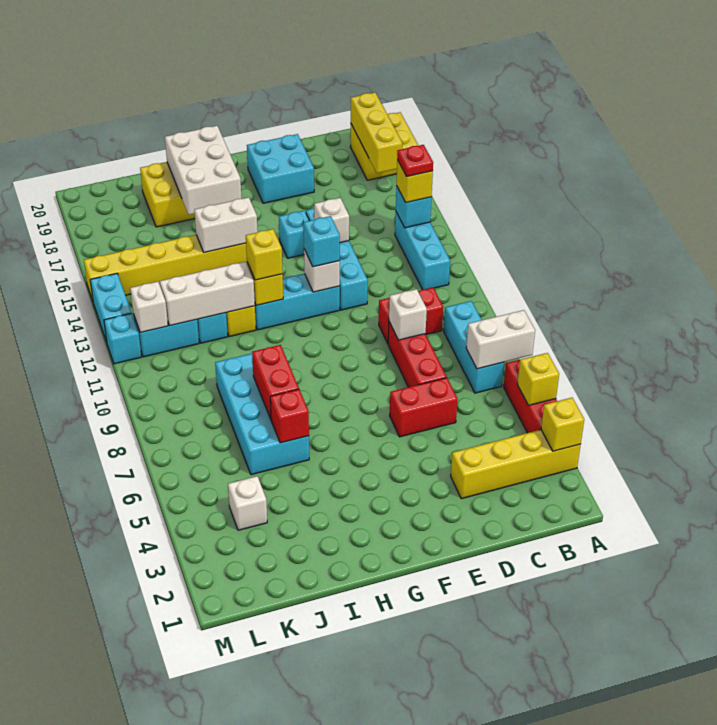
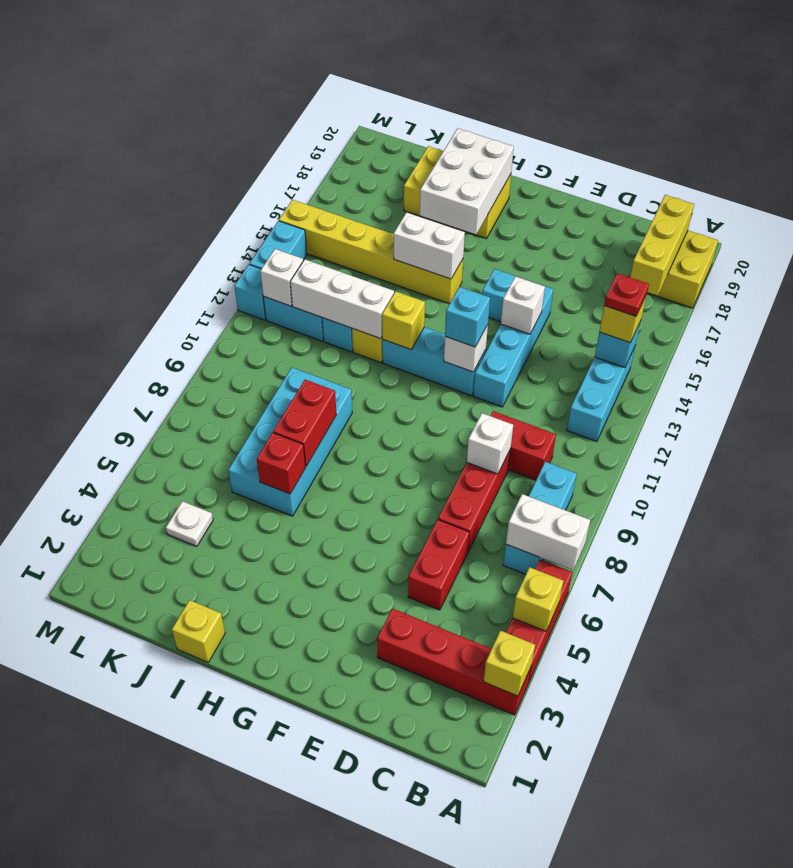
yellow 1x4 brick [451,430,581,499] -> red 1x4 brick [377,609,531,715]
red 1x2 brick [390,378,457,437] -> red 1x2 brick turned to [408,520,469,610]
cyan 2x2 brick [247,134,314,203] -> none
yellow 1x1 brick [246,229,283,280] -> yellow 1x1 brick moved to [172,600,225,662]
white 1x1 brick [228,476,267,530] -> white 1x1 plate [166,501,213,546]

